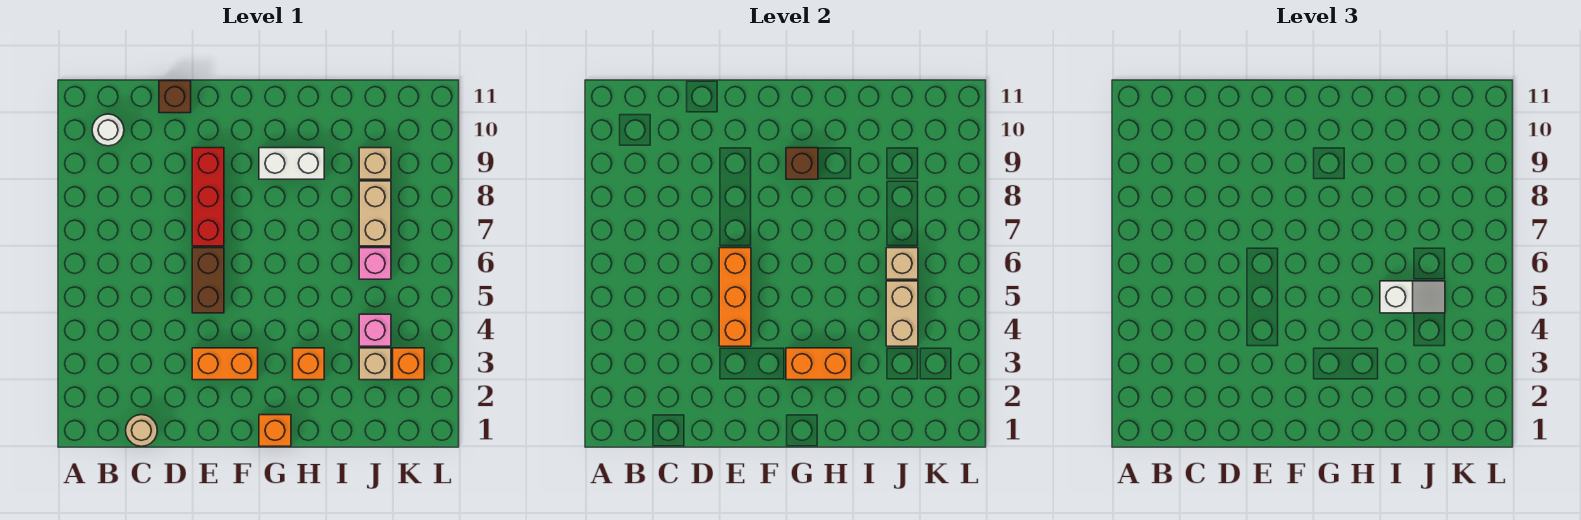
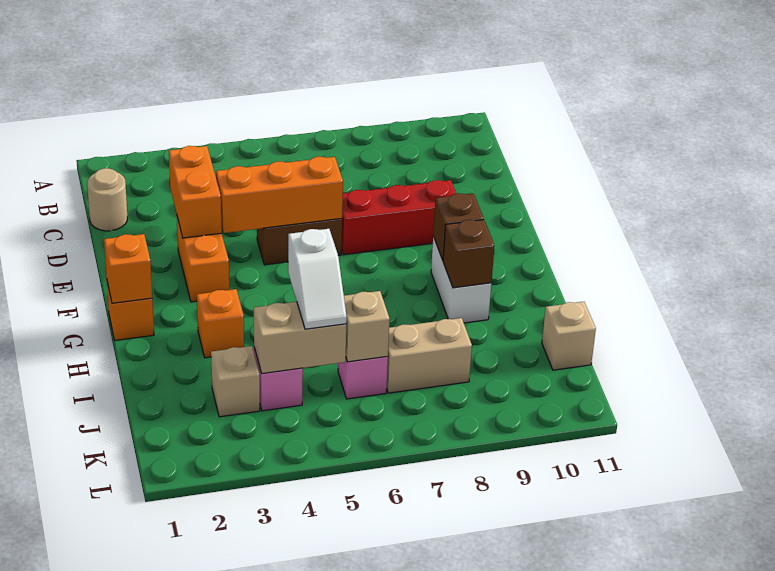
white 1x1 round brick [92,114,124,146] -> none
brown 1x1 brick [159,81,191,113] -> brown 1x1 brick moved to [443,220,495,288]
orange 1x2 brick [786,348,851,380] -> orange 1x2 brick moved to [169,146,222,238]
tan 1x1 brick [359,148,391,179] -> tan 1x1 brick moved to [542,302,596,370]
orange 1x1 brick [393,348,424,380] -> orange 1x1 brick moved to [104,234,152,303]

